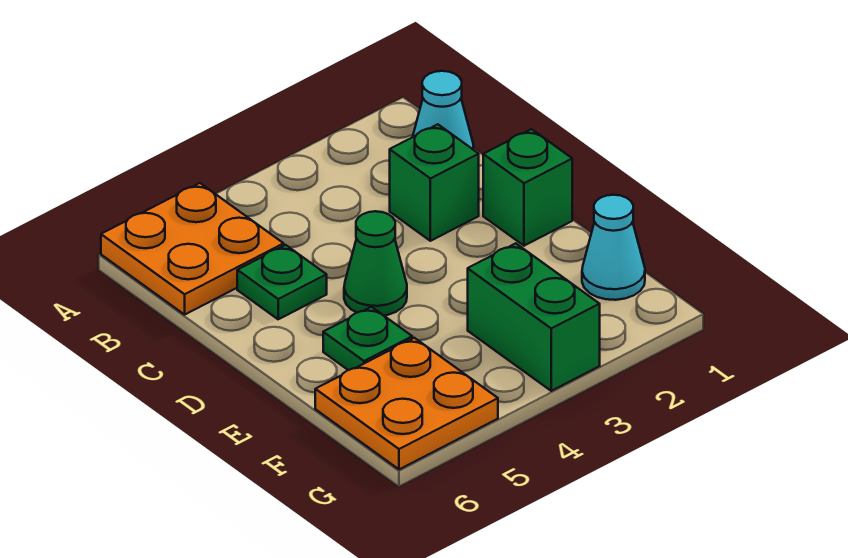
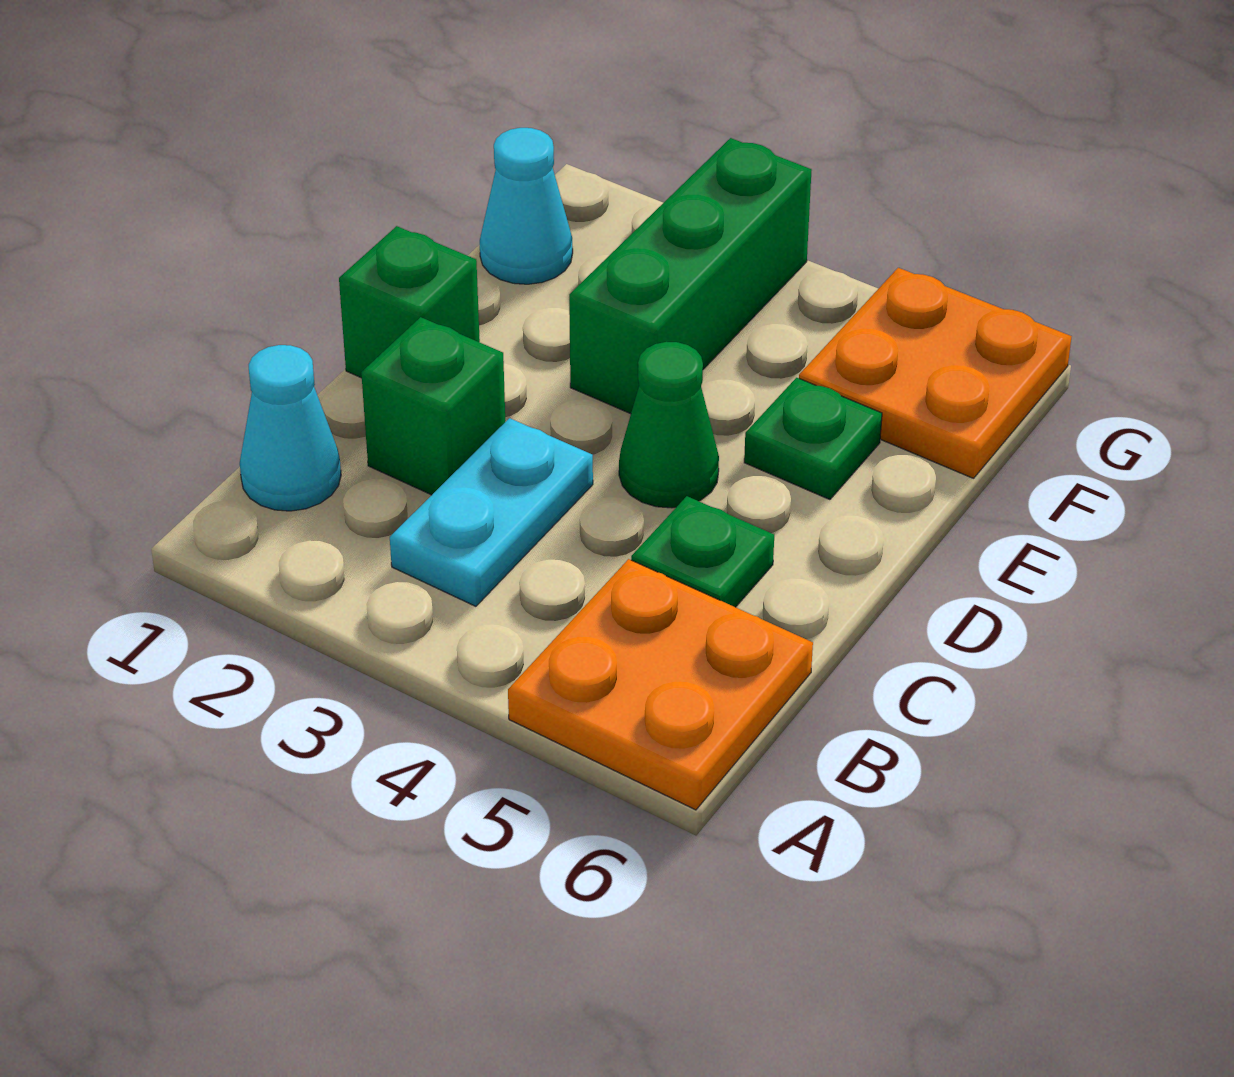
none -> cyan 1x2 plate [390,418,593,606]
green 1x2 brick [468,243,600,391] -> green 1x3 brick [569,138,812,414]

